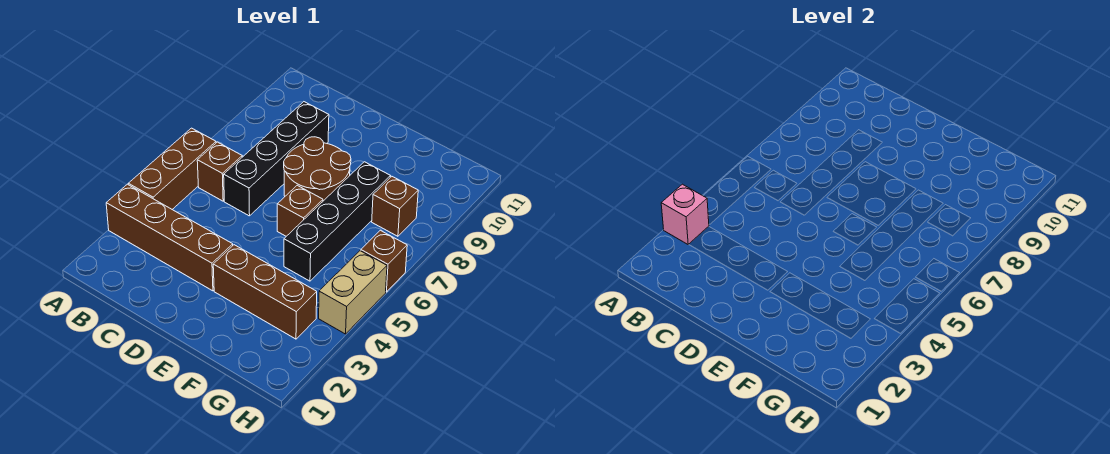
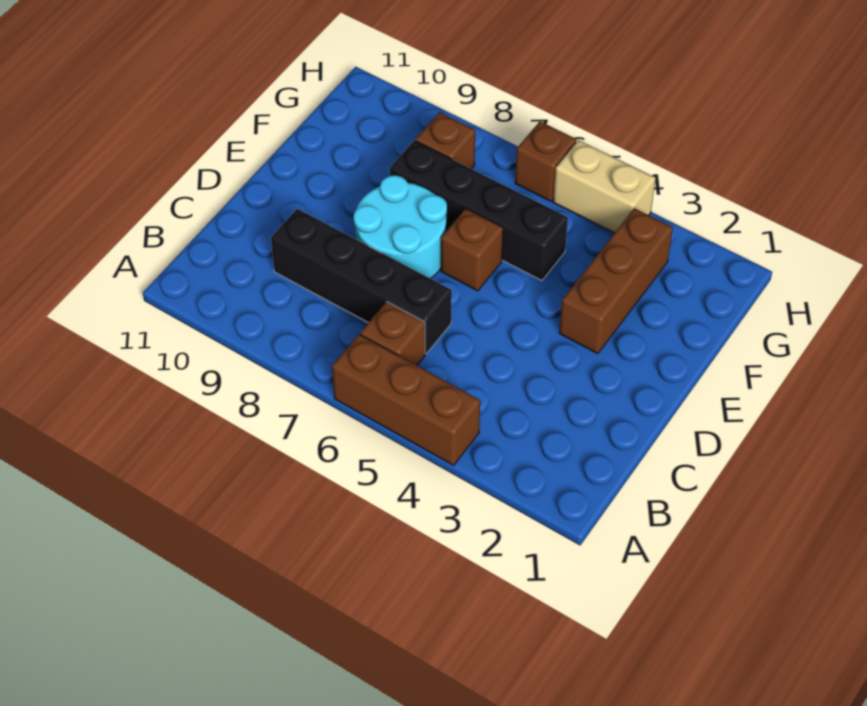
brown 1x4 brick [106,184,233,291] -> none
pink 1x1 brick [661,184,709,244] -> none
brown 2x2 round brick [284,137,351,201] -> cyan 2x2 round brick [354,175,447,279]

